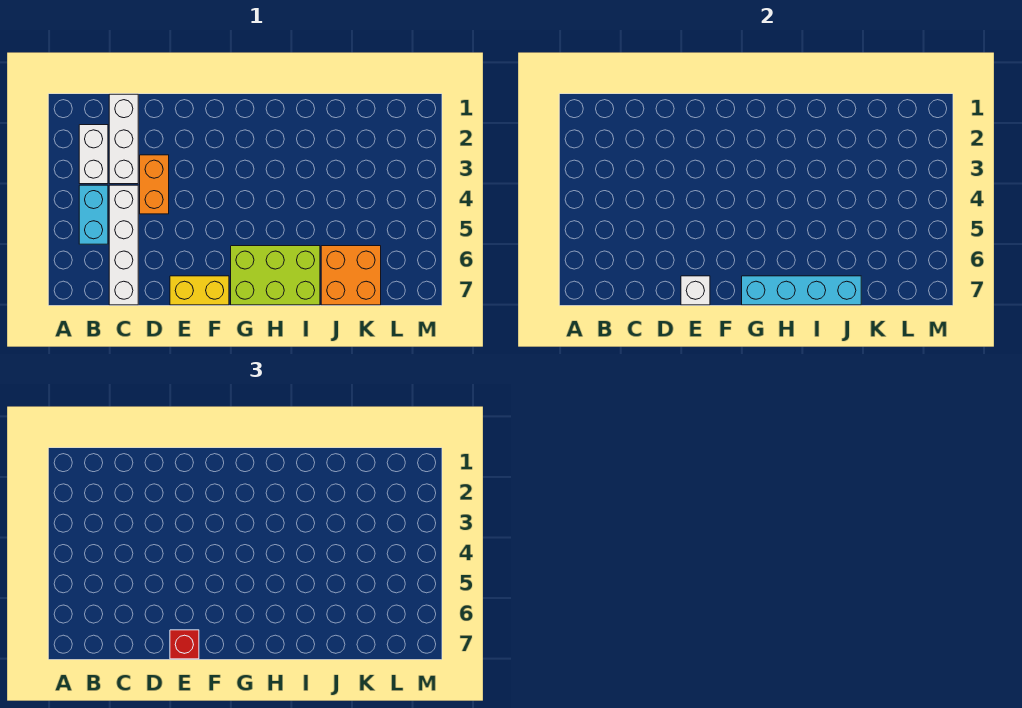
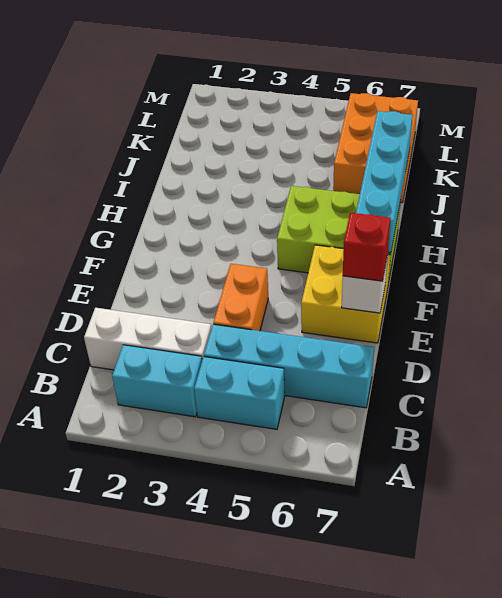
white 1x2 brick [79,125,108,184] -> cyan 1x2 brick [112,345,202,417]
white 1x4 brick [109,185,138,305] -> cyan 1x4 brick [204,324,374,408]
orange 1x2 brick [140,155,169,214] -> orange 1x2 brick turned to [213,264,268,331]
yellow 1x2 brick [170,276,229,305] -> yellow 2x2 brick [301,245,391,343]
lime 2x3 brick [231,246,320,305] -> lime 2x3 brick turned to [277,186,400,283]
orange 2x2 brick [321,246,381,305] -> orange 2x3 brick [333,93,418,203]

